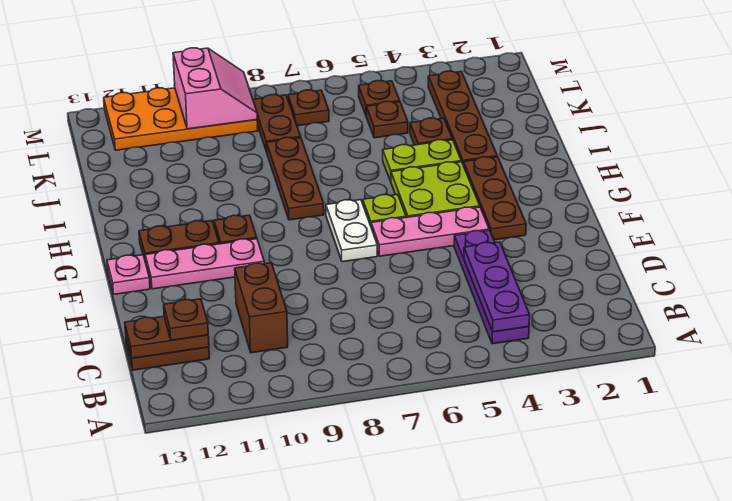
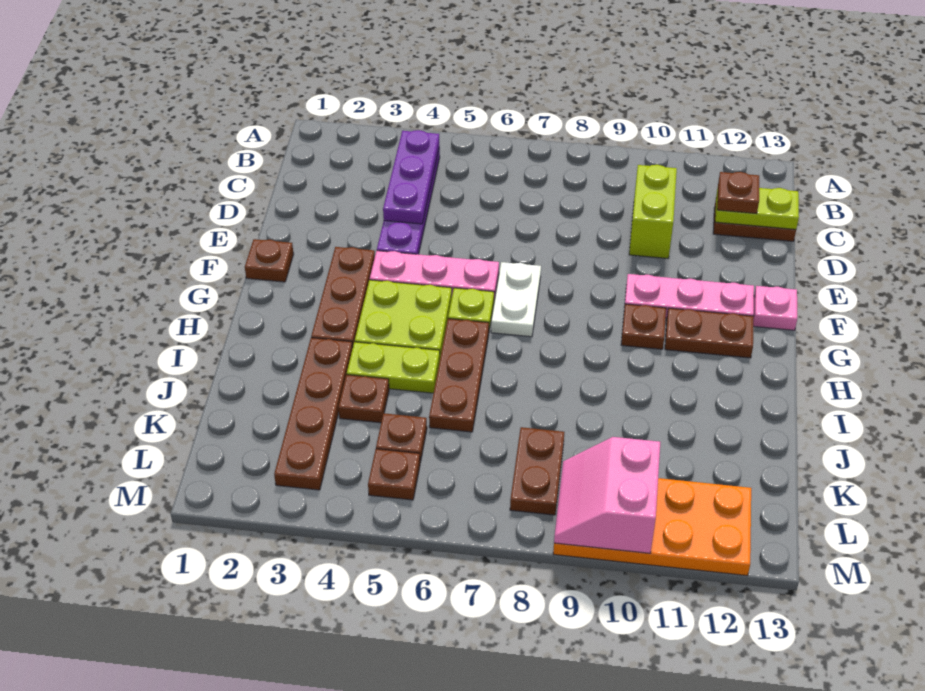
brown 1x2 brick [235,263,288,353] -> lime 1x2 brick [629,165,677,258]
brown 1x2 plate [125,317,209,358] -> lime 1x2 plate [715,188,799,229]
brown 1x3 plate [267,138,324,220] -> brown 1x3 plate moved to [429,319,489,432]
brown 1x1 plate [288,90,329,126] -> brown 1x1 plate moved to [245,239,294,282]

